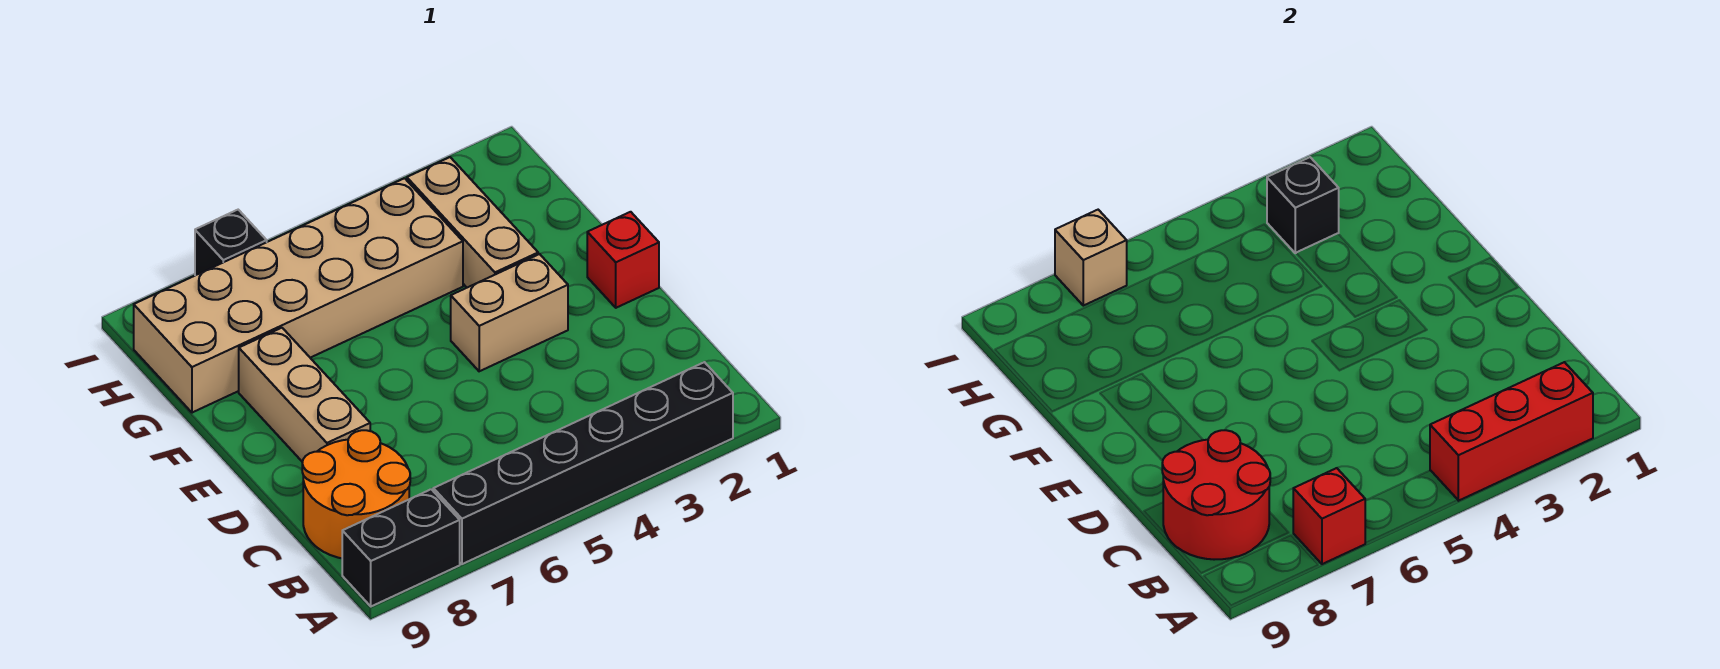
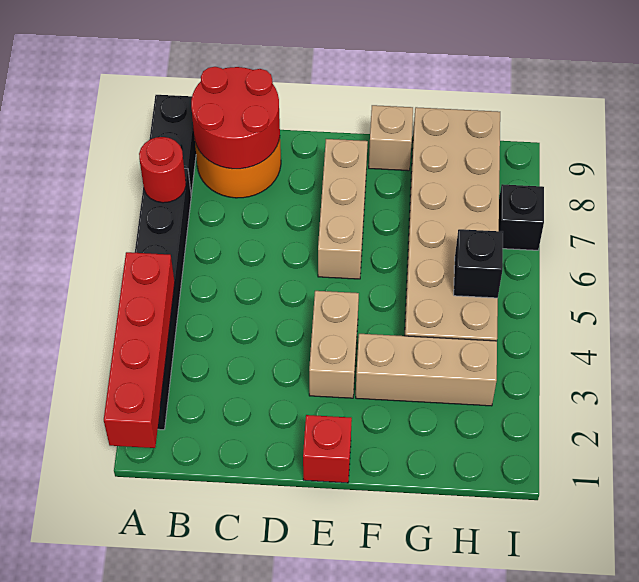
red 1x3 brick [1430,362,1593,501] -> red 1x4 brick [104,252,175,448]
red 1x1 brick [1293,468,1365,564] -> red 1x1 round brick [139,137,186,203]
tan 1x3 brick [239,328,370,462] -> tan 1x3 brick turned to [318,139,368,279]
black 1x1 brick [1267,157,1339,253] -> black 1x1 brick moved to [454,229,503,298]
tan 1x1 brick [1055,210,1127,306] -> tan 1x1 brick moved to [369,105,413,171]

